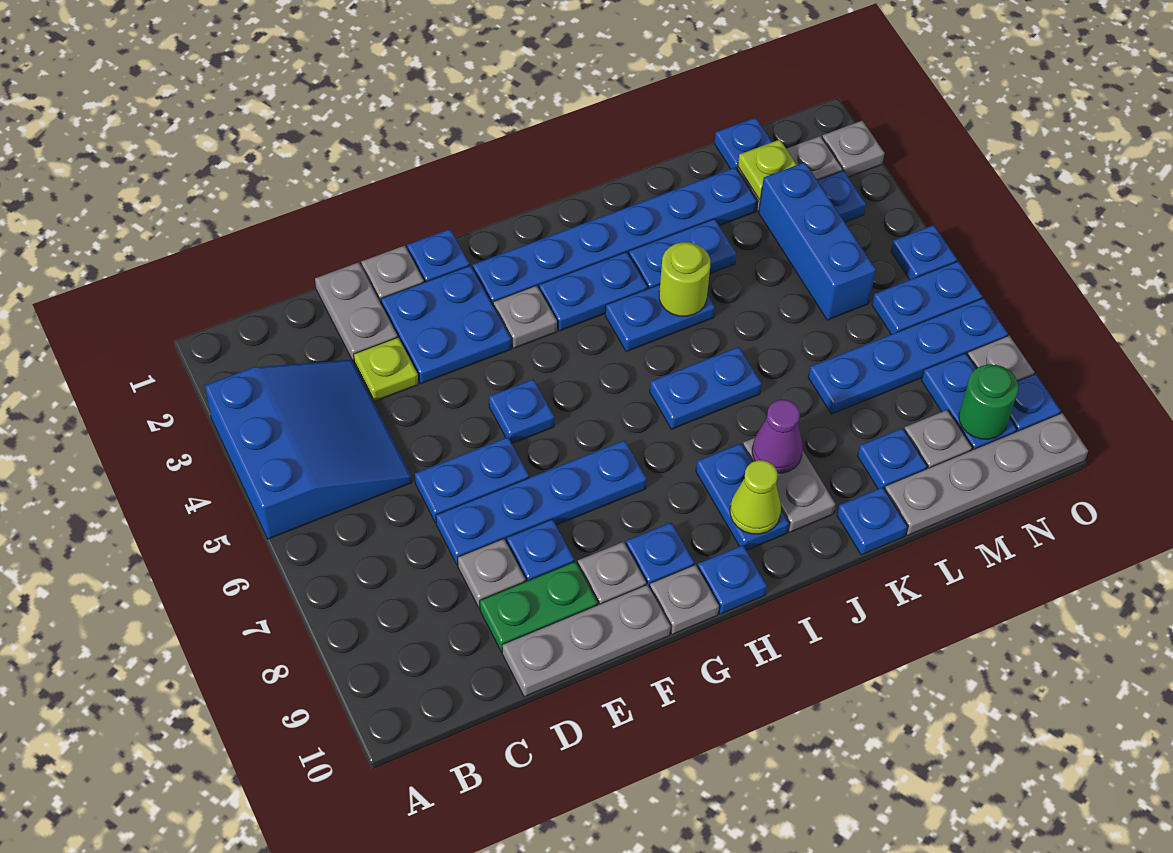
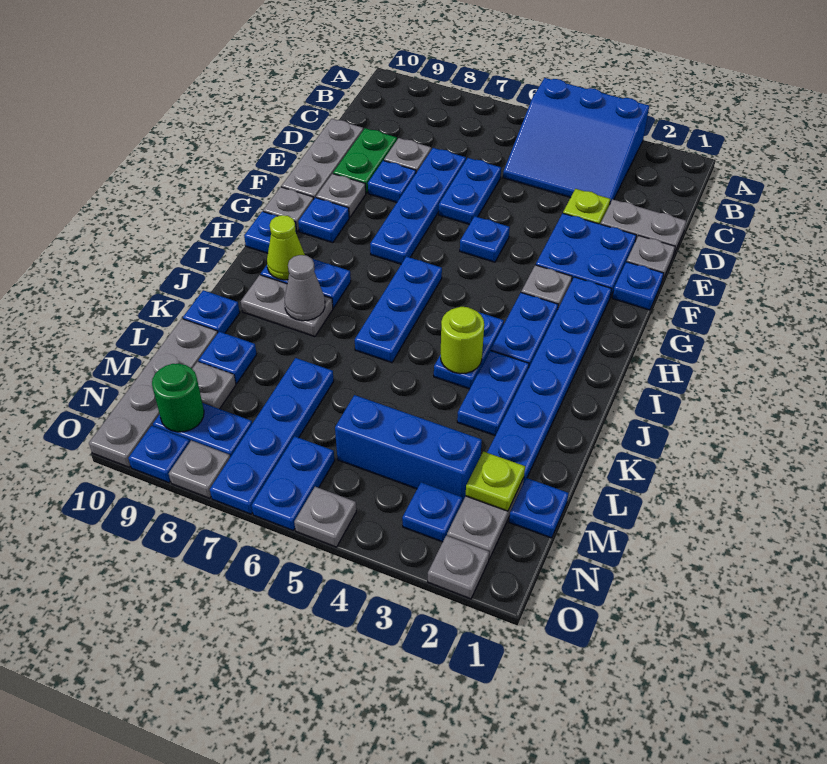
blue 1x2 plate [650,347,762,429] -> blue 1x3 plate [355,257,442,363]
purple 1x1 cone [752,400,803,473] -> grey 1x1 cone [285,255,325,321]
blue 1x1 plate [891,225,957,280] -> grey 1x1 plate [294,487,356,547]

